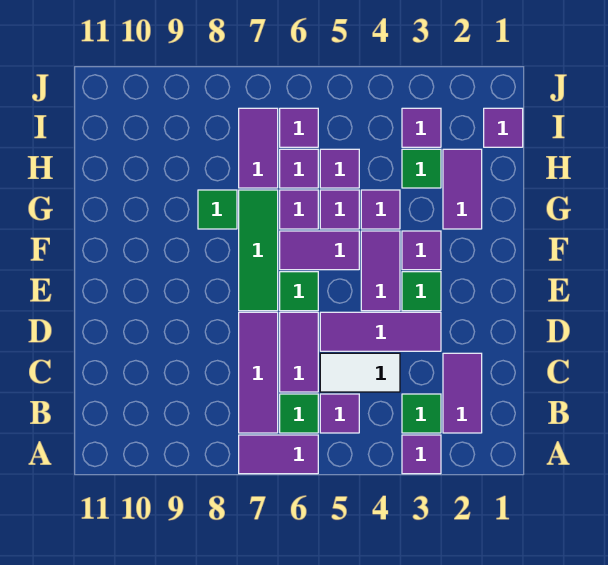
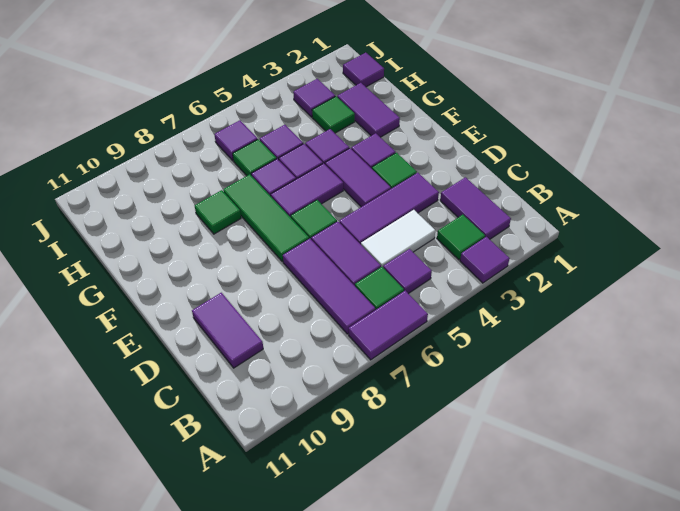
purple 1x1 tile [280,149,318,188] -> green 1x1 tile [233,139,277,176]
purple 1x2 tile [239,108,278,188] -> purple 1x2 tile moved to [192,293,263,368]

